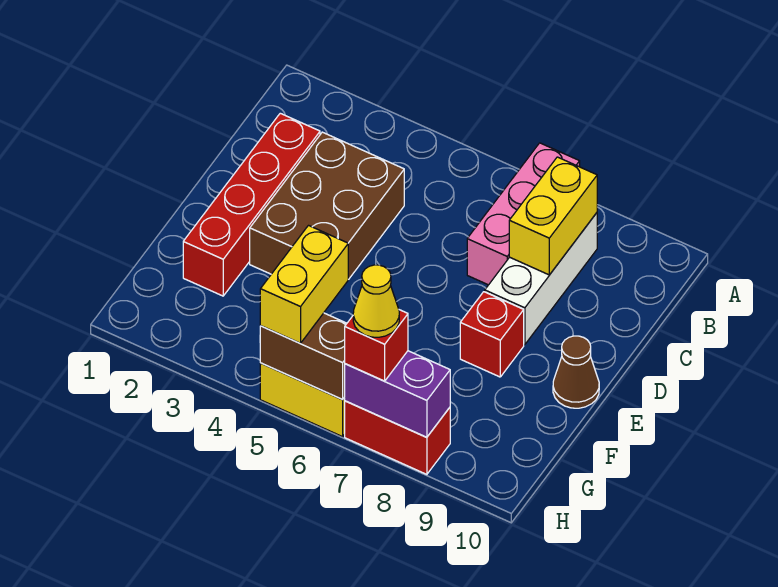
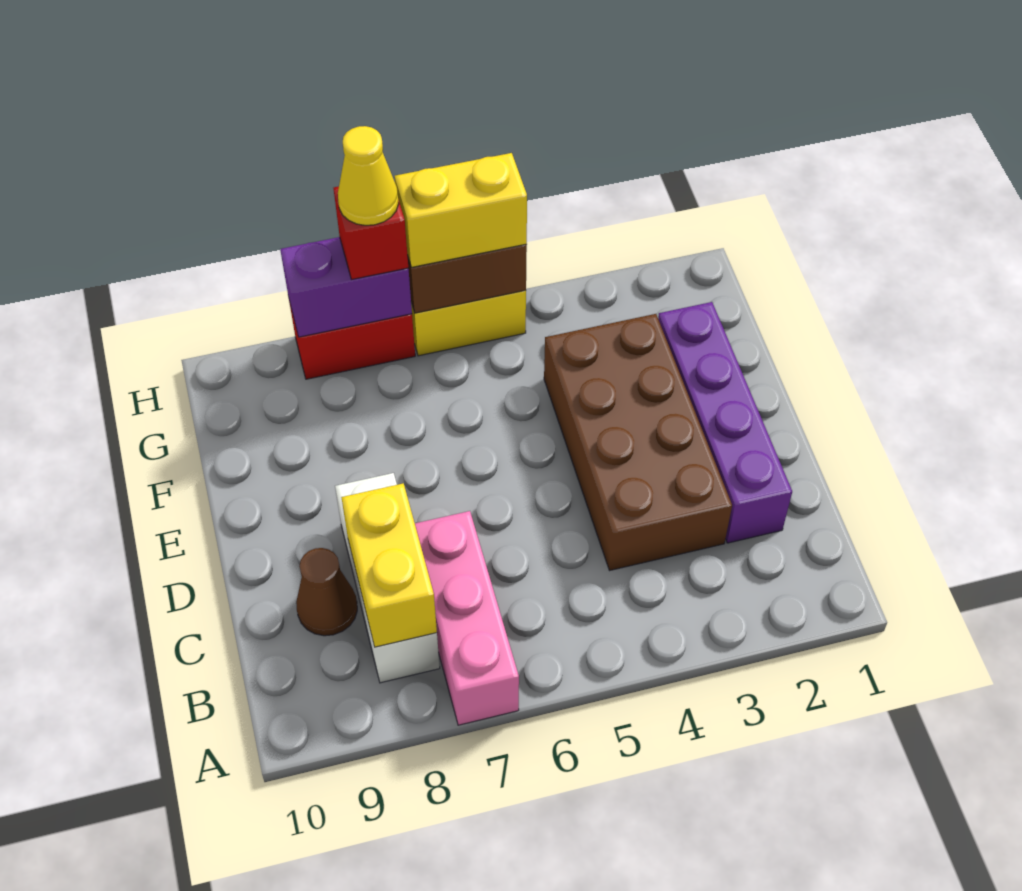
red 1x4 brick [183,113,320,296] -> purple 1x4 brick [658,302,792,543]
brown 2x3 brick [250,132,404,280] -> brown 2x4 brick [544,314,732,570]
red 1x1 brick [460,292,524,377] -> none
brown 1x1 cone [553,336,599,408] -> brown 1x1 cone moved to [296,548,357,636]
yellow 1x2 brick [260,226,348,343] -> yellow 1x2 brick turned to [395,153,527,267]

